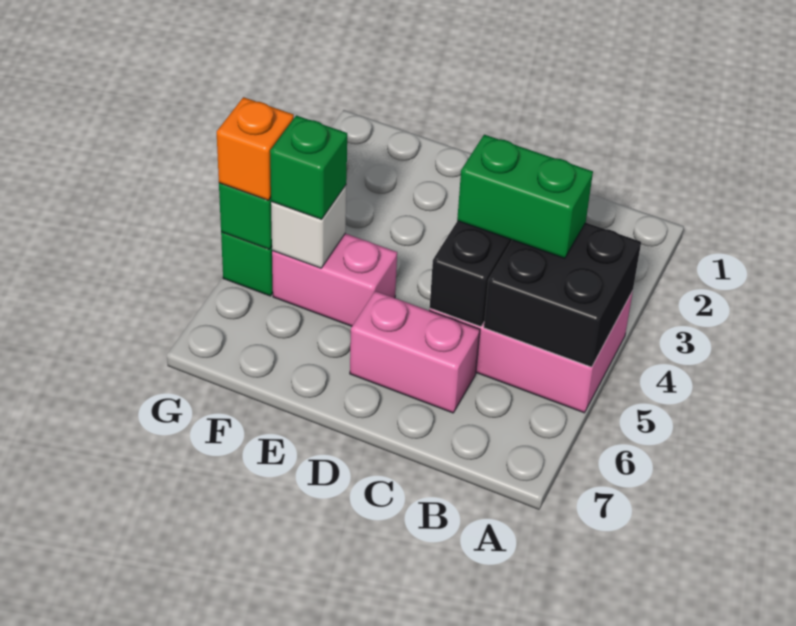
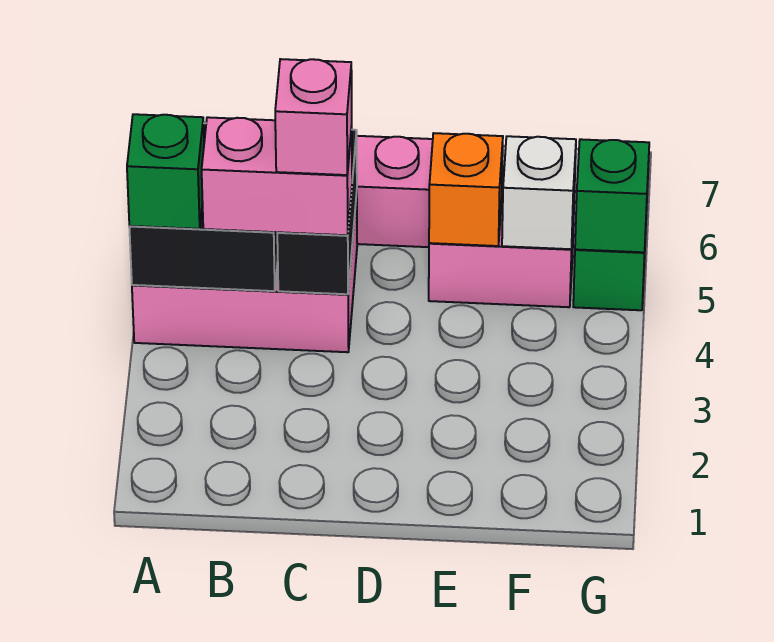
green 1x2 brick [457,135,593,259] -> pink 1x2 brick [202,117,352,235]
none -> pink 1x1 brick [275,59,352,175]
green 1x1 brick [270,115,347,219] -> green 1x1 brick moved to [127,114,204,229]
orange 1x1 brick [217,97,294,200] -> orange 1x1 brick moved to [429,133,503,246]

